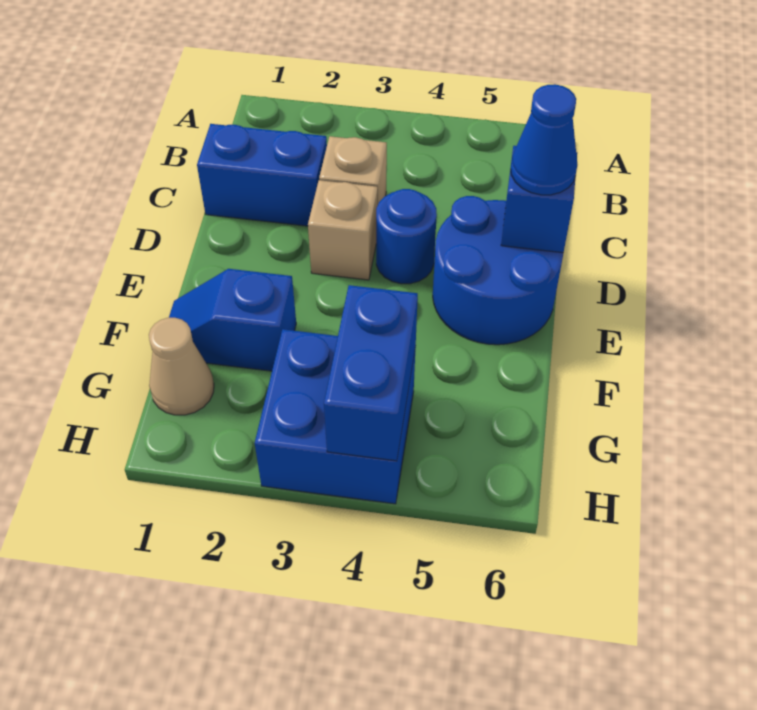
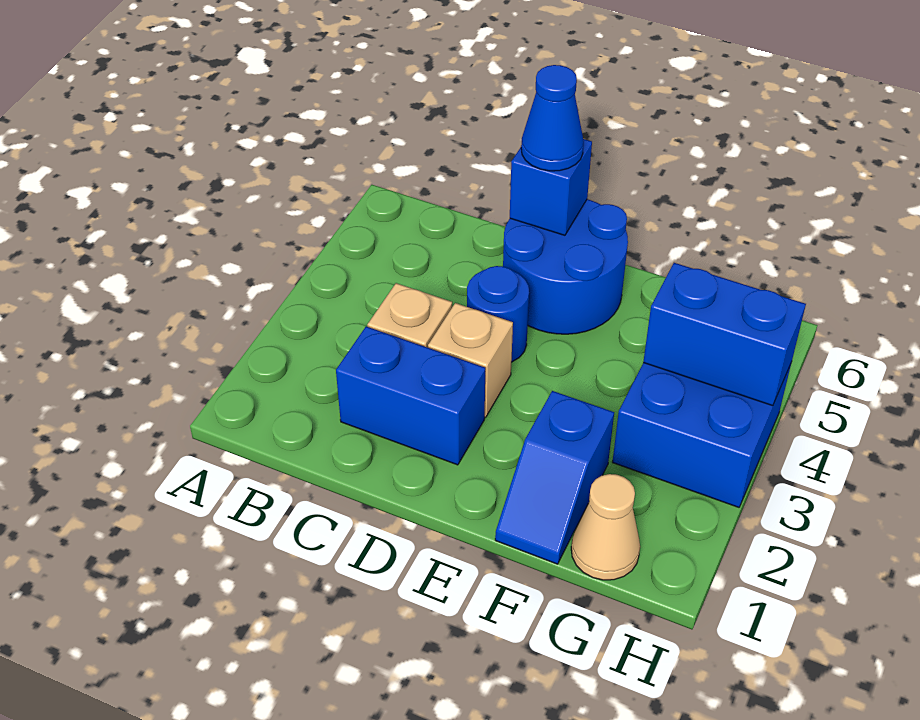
blue 1x2 brick [197,124,327,226] -> blue 1x2 brick turned to [336,327,485,465]

